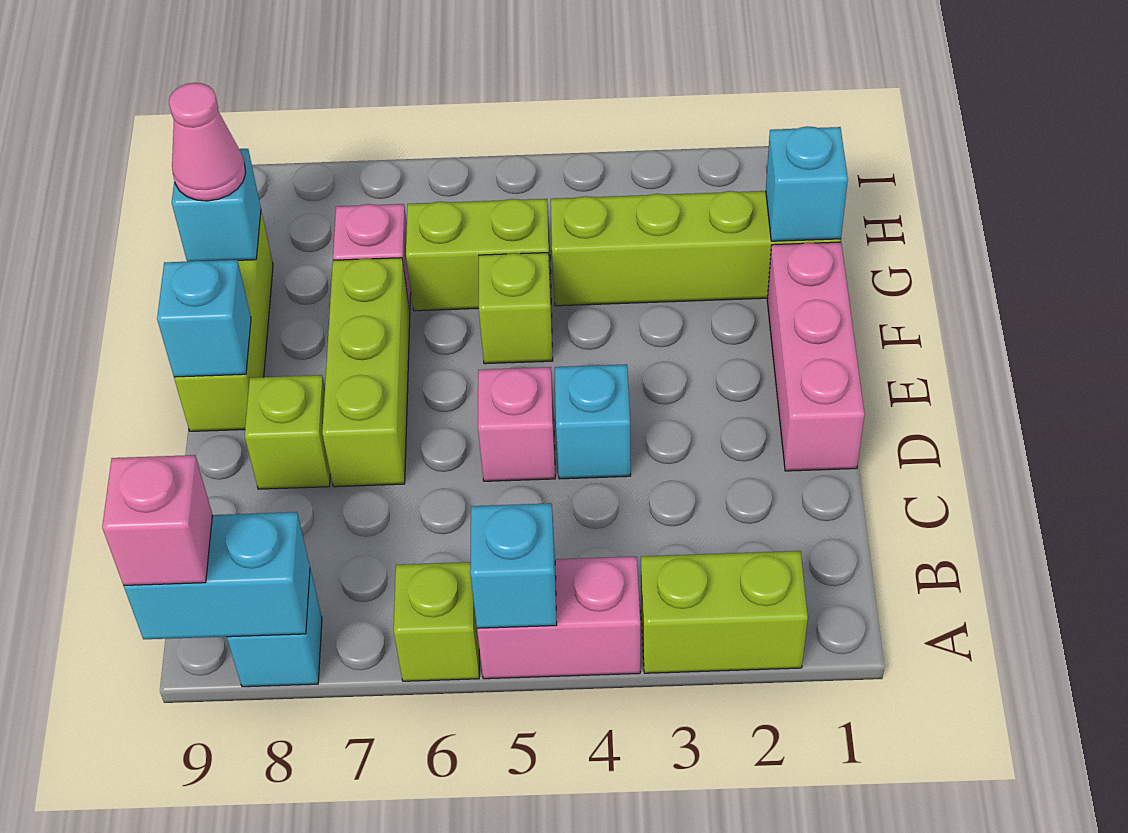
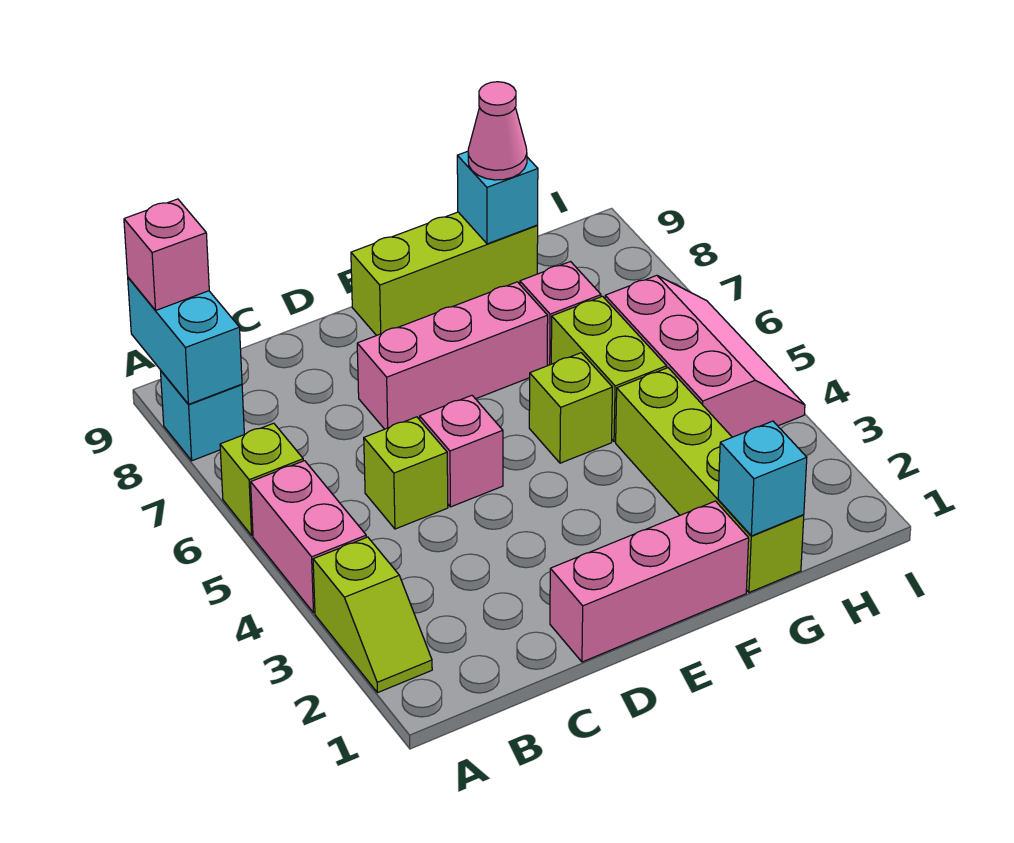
lime 1x2 brick [641,551,808,673] -> lime 1x2 slope [313,537,432,693]
cyan 1x1 brick [470,503,557,628] -> none
cyan 1x1 brick [555,364,631,479] -> none
lime 1x3 brick [322,258,410,487] -> pink 1x3 brick [357,282,548,429]
lime 1x1 brick [245,375,330,489] -> lime 1x1 brick moved to [364,417,448,529]
cyan 1x1 brick [157,260,251,377] -> none
none -> pink 2x3 slope [605,275,805,437]

